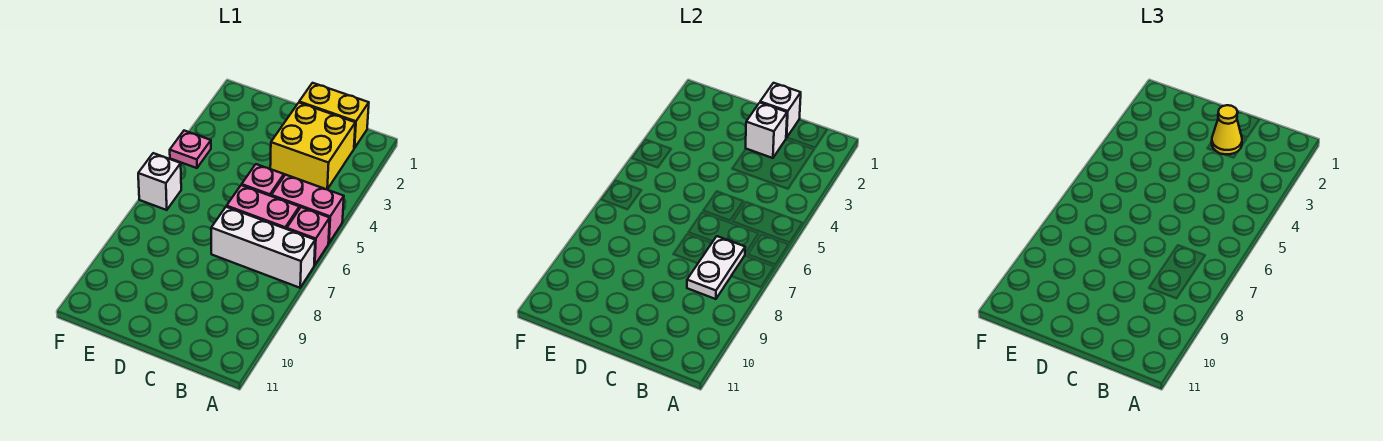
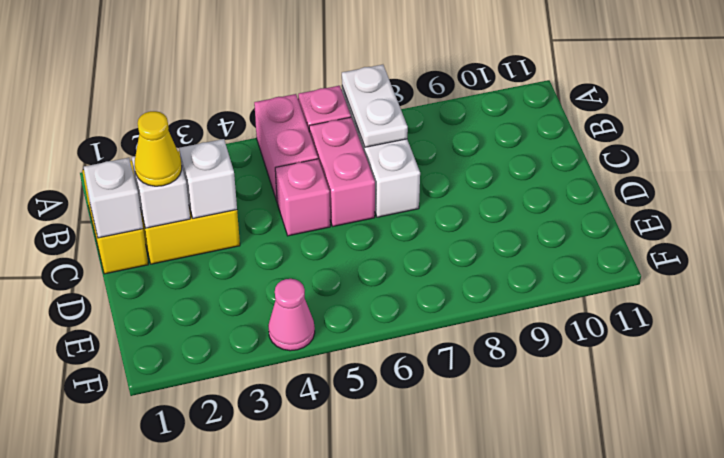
white 1x2 plate [687,236,745,299] -> white 1x2 plate turned to [342,65,408,147]
pink 1x1 plate [170,131,211,168] -> pink 1x1 cone [268,279,315,351]
white 1x1 brick [138,153,181,210] -> white 1x1 brick moved to [179,139,237,218]

